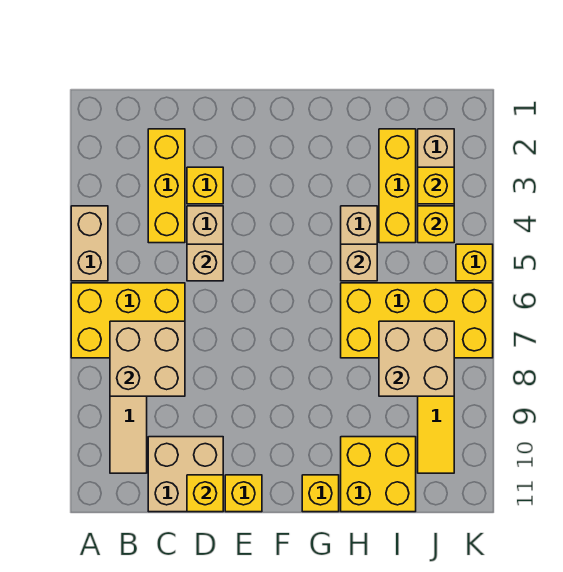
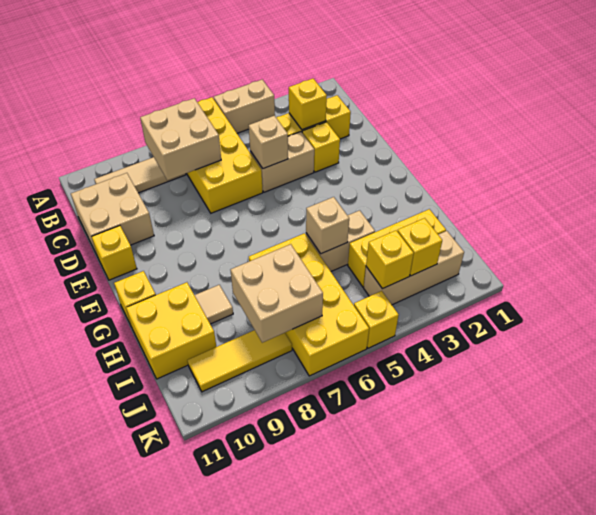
yellow 2x3 brick [71,283,185,358] -> yellow 2x4 brick [187,97,263,213]
yellow 1x1 brick [187,475,223,512] -> yellow 1x1 brick moved to [289,79,327,130]
none -> tan 1x1 tile [194,285,233,324]

